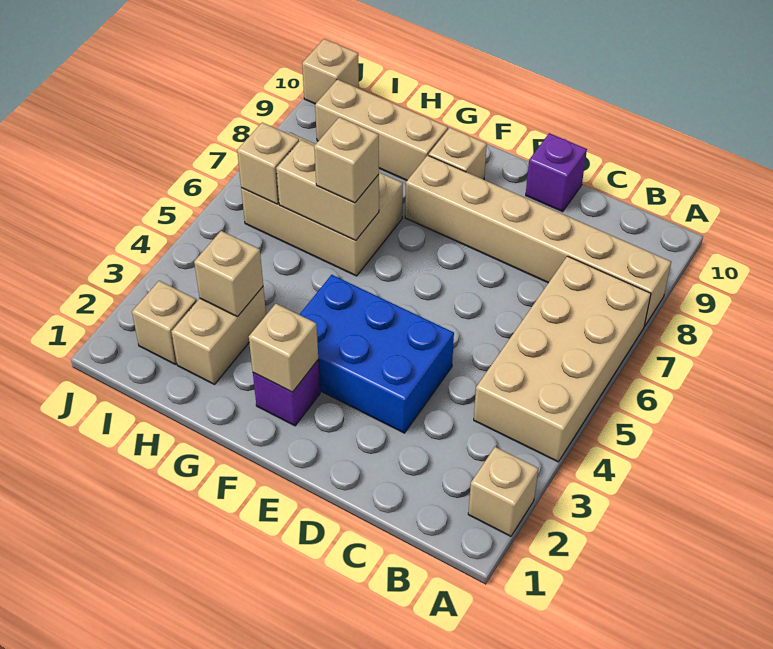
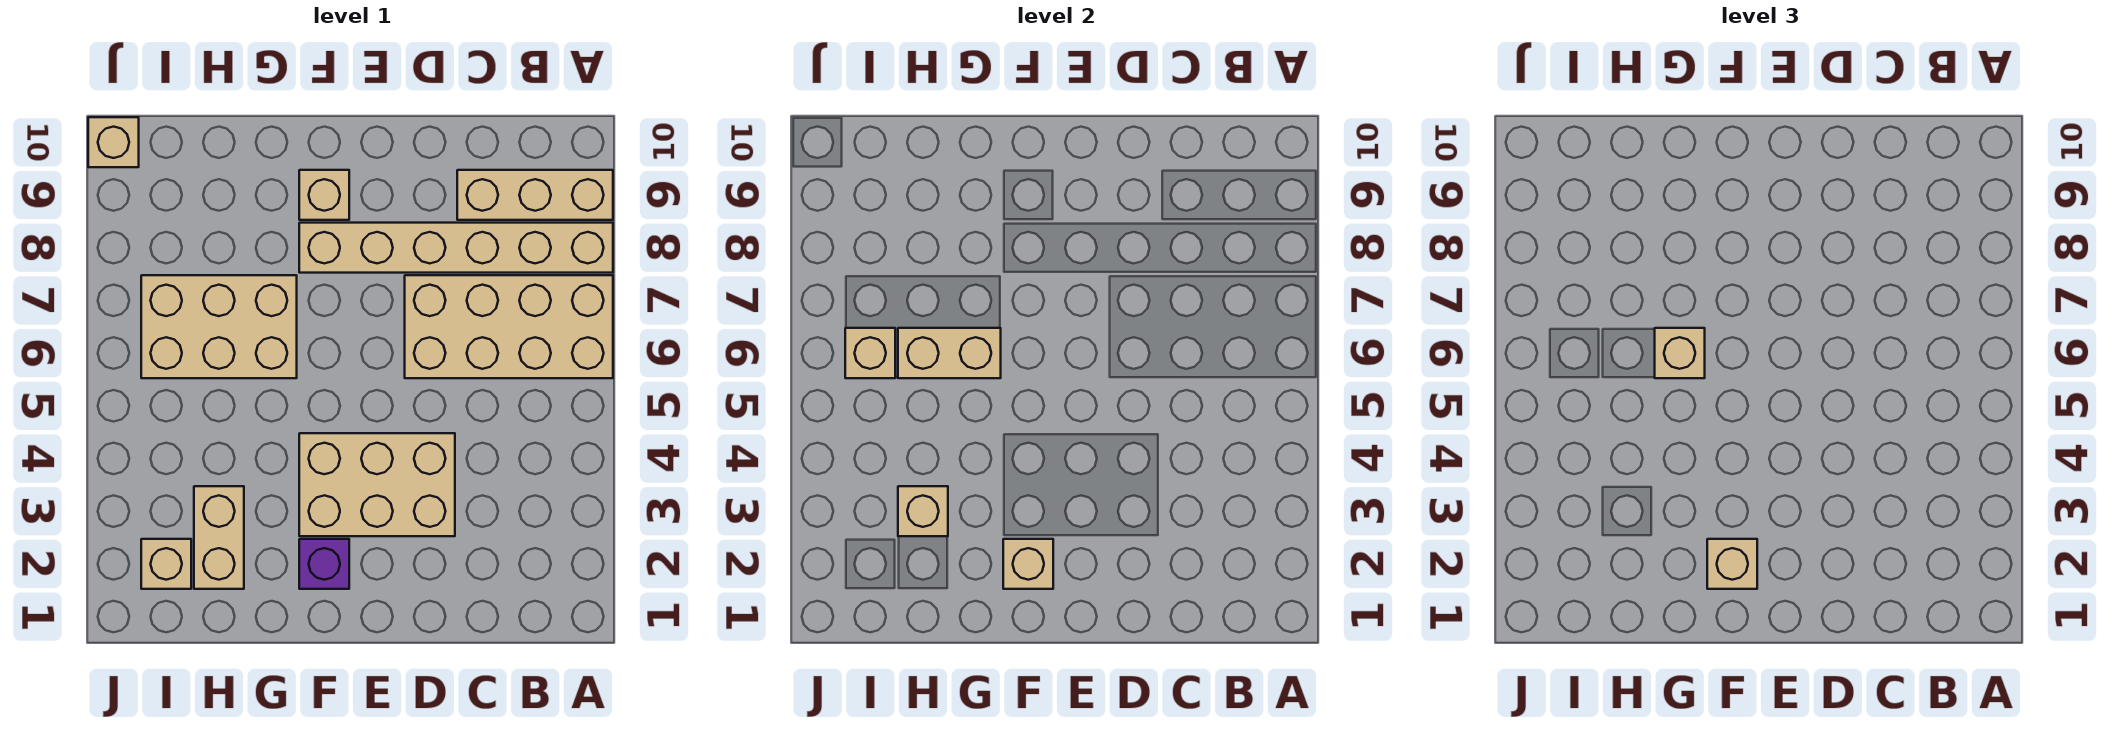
tan 1x1 brick [468,447,538,536] -> tan 1x1 brick moved to [1707,539,1757,589]
tan 2x4 brick [474,256,651,462] -> tan 2x4 brick turned to [405,275,613,378]
blue 2x3 brick [299,275,454,433] -> tan 2x3 brick [299,433,455,536]
purple 1x1 brick [526,133,587,212] -> none
tan 1x3 brick [315,79,448,180] -> tan 1x3 brick moved to [457,170,613,220]

